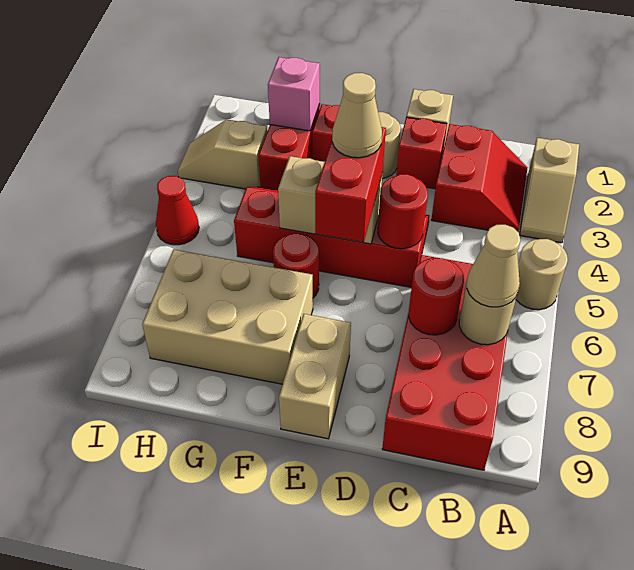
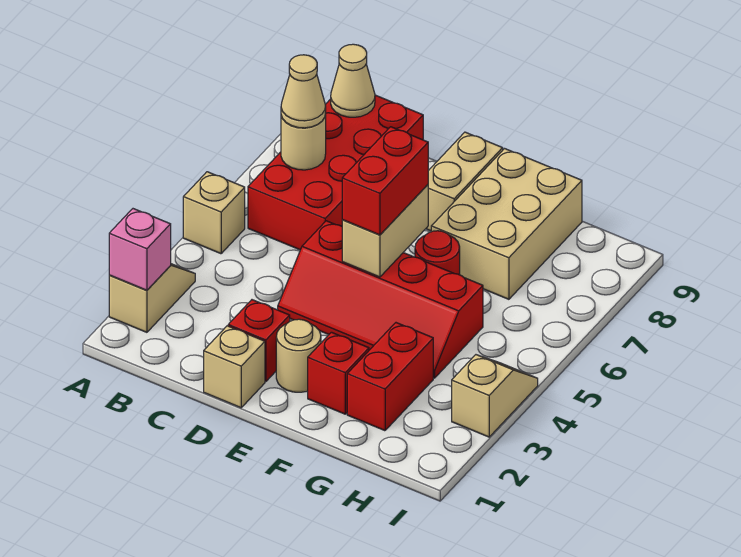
tan 1x1 round brick [516,239,568,310] -> tan 1x1 brick [183,172,245,254]
red 2x2 slope [431,124,528,232] -> none
red 1x1 round brick [409,258,464,335] -> none
red 1x1 round brick [378,174,428,249] -> none
tan 1x2 brick [278,156,383,244] -> tan 1x2 brick turned to [342,185,428,277]
tan 1x1 cone [332,73,382,158] -> tan 1x1 cone moved to [331,44,375,117]
tan 2x3 brick [142,249,313,384] -> tan 2x3 brick turned to [431,149,582,299]
pink 1x1 brick [268,57,320,131] -> pink 1x1 brick moved to [109,209,171,290]
tan 1x2 slope [178,119,267,189] -> tan 1x2 slope turned to [452,355,538,437]
red 1x1 cone [156,176,199,245] -> none

